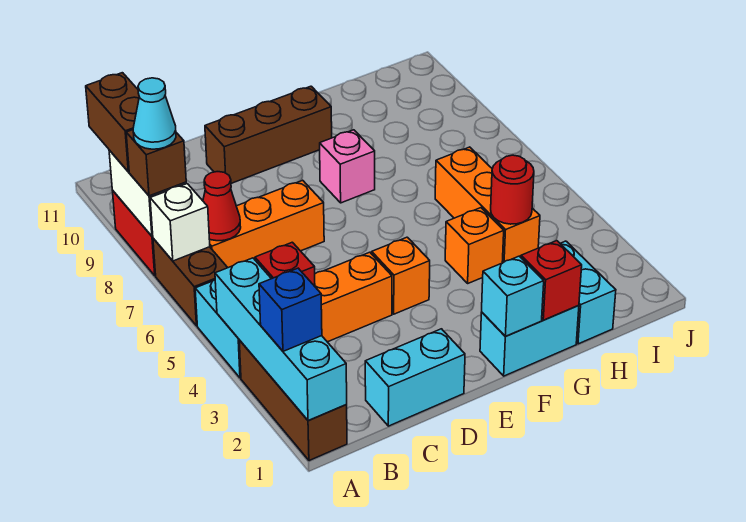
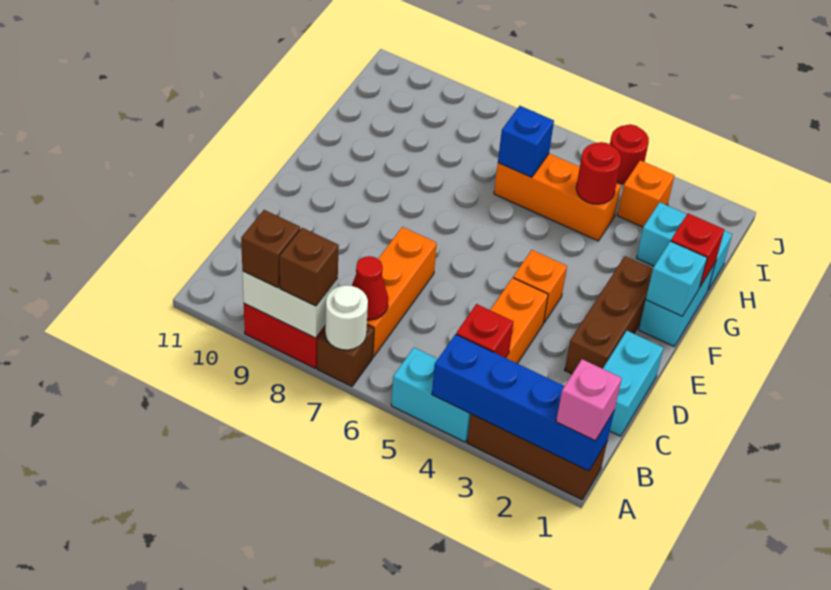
cyan 1x4 brick [215,258,347,421] -> blue 1x4 brick [432,334,614,471]
blue 1x1 brick [259,268,322,351] -> blue 1x1 brick moved to [498,106,554,177]
brown 1x2 brick [153,238,228,326] -> brown 1x1 brick [317,325,374,386]
white 1x1 brick [150,184,210,261] -> white 1x1 round brick [325,285,368,350]
cyan 1x1 cone [133,78,176,149] -> none
brown 1x2 brick [86,73,139,172] -> brown 1x1 brick [241,210,300,288]
brown 1x3 brick [205,86,332,183] -> brown 1x3 brick moved to [565,256,653,374]
pink 1x1 brick [320,130,375,203] -> pink 1x1 brick moved to [556,359,622,441]
orange 1x1 brick [445,208,504,283] -> orange 1x1 brick moved to [617,160,674,227]
none -> red 1x1 round brick [610,124,649,184]

